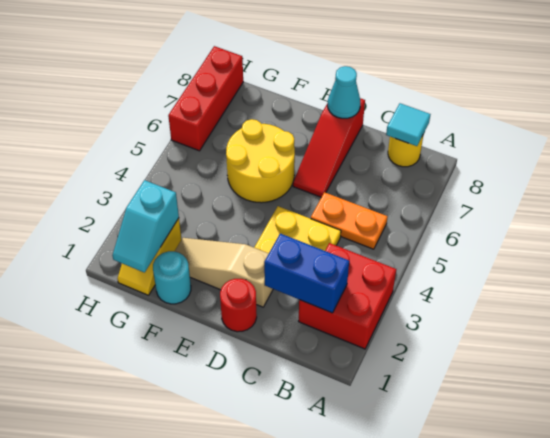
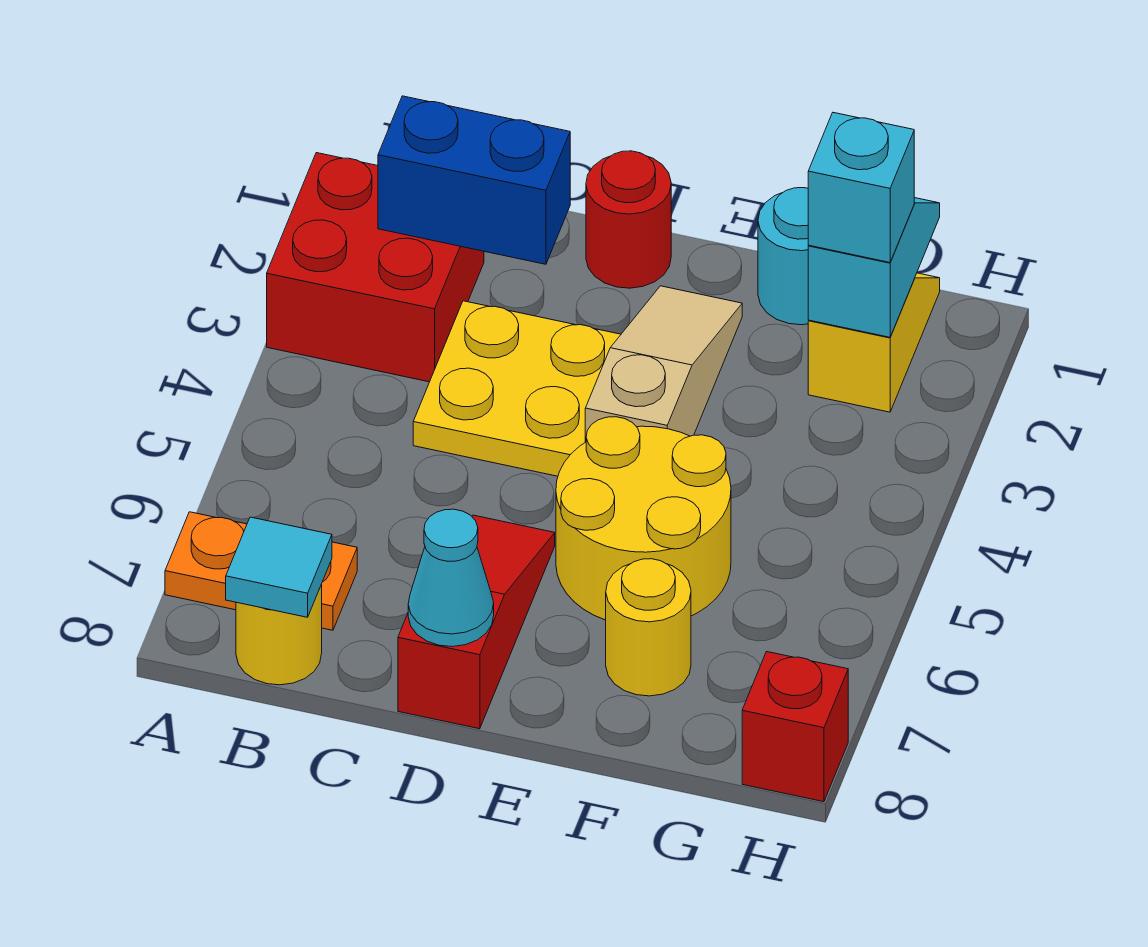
orange 1x2 plate [311,192,388,249] -> orange 1x2 plate moved to [165,512,357,630]
tan 1x3 slope [175,238,273,307] -> tan 1x3 slope turned to [585,286,742,442]
none -> yellow 1x1 round brick [606,559,691,696]
none -> cyan 1x1 brick [808,113,914,262]
red 1x3 brick [168,46,243,151] -> red 1x1 brick [742,652,848,802]

